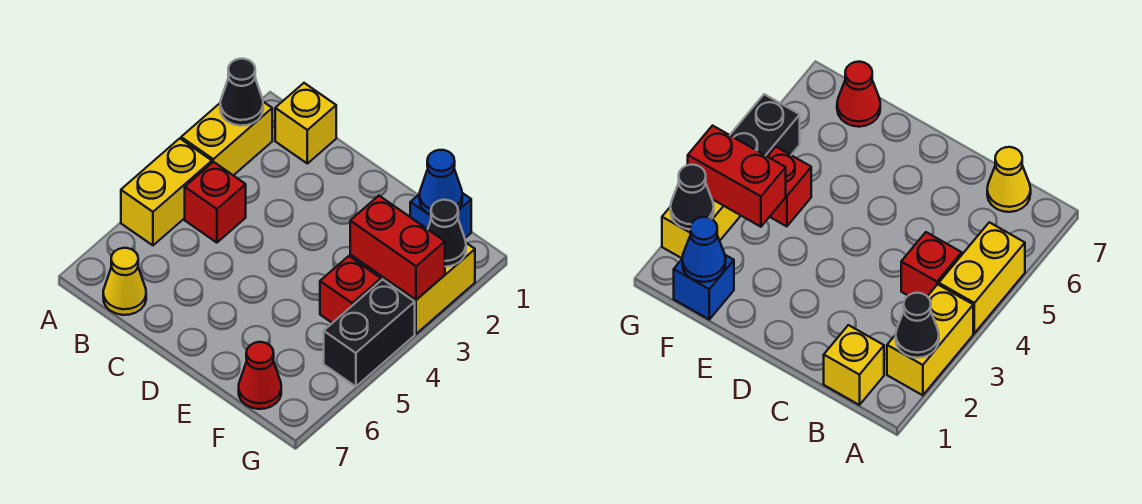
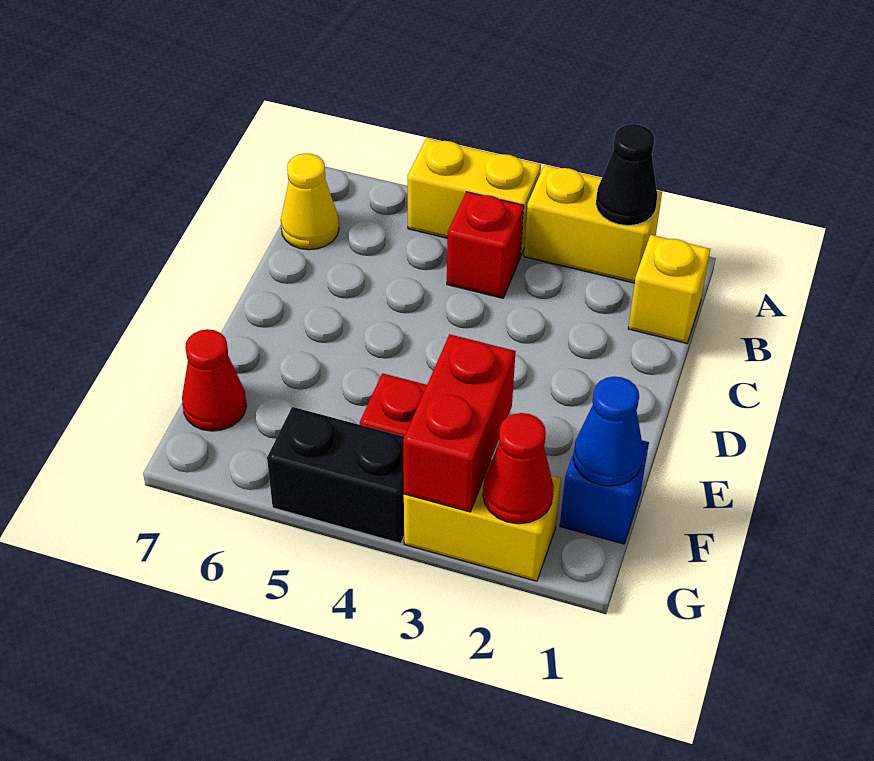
black 1x1 cone [428,200,466,267] -> red 1x1 cone [483,413,554,524]

